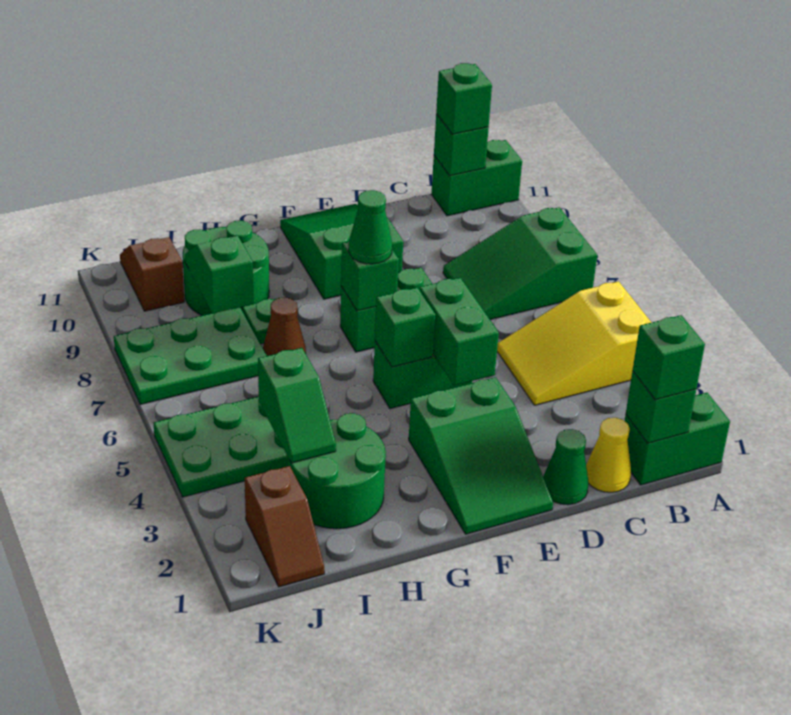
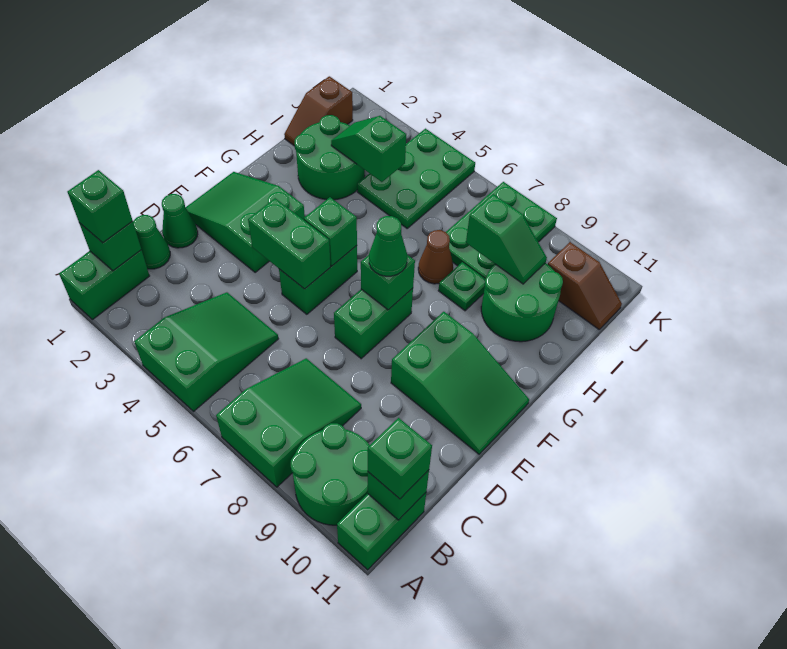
yellow 2x3 slope [497,281,651,405] -> green 2x3 slope [134,292,278,411]
none -> green 2x2 round brick [291,423,370,525]
yellow 1x1 cone [586,418,631,492] -> green 1x1 cone [133,215,170,269]
brown 1x2 slope [245,466,324,587] -> brown 1x2 slope turned to [284,76,353,146]

